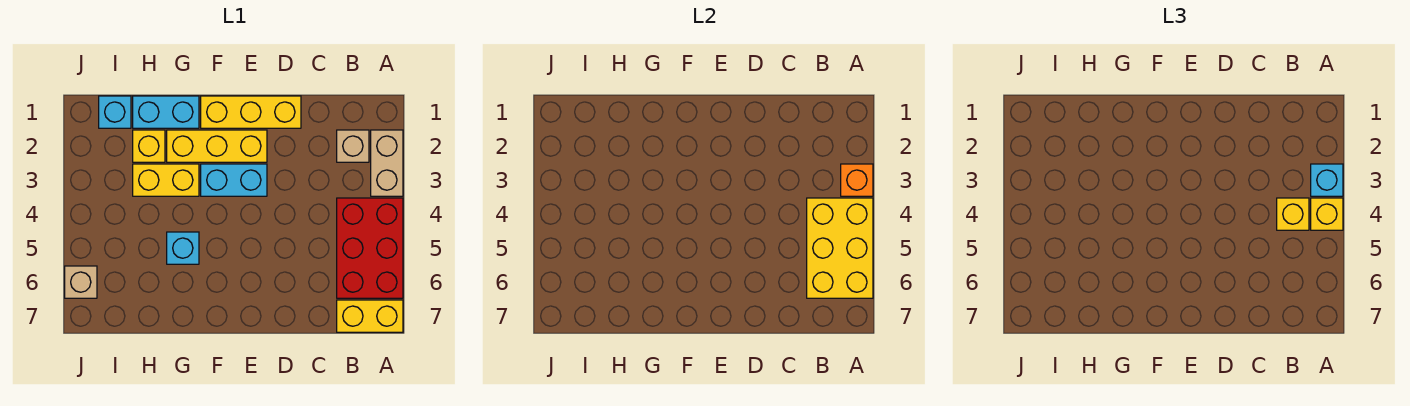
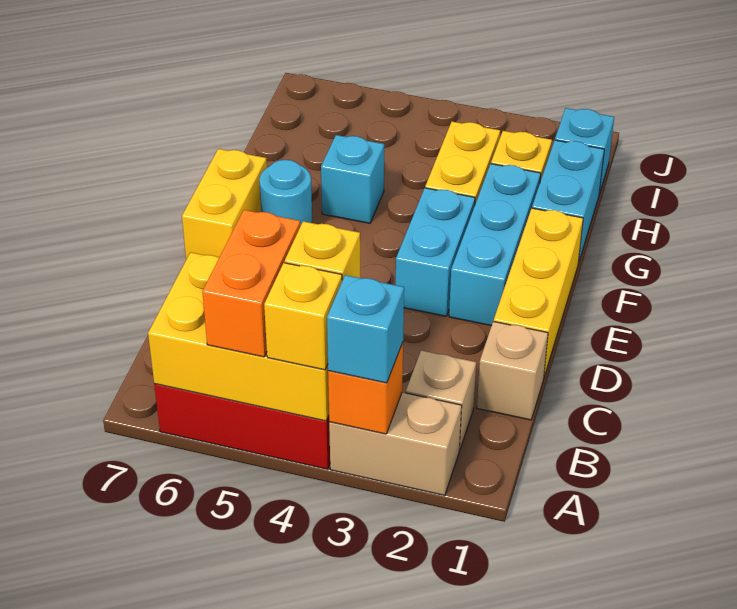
none -> orange 1x2 brick [202,210,300,357]
yellow 1x2 brick [337,300,403,332] -> yellow 1x2 brick moved to [182,149,267,260]
yellow 1x3 brick [167,130,267,162] -> cyan 1x3 brick [449,164,541,326]
none -> cyan 1x1 round brick [259,160,312,226]
tan 1x1 brick [65,266,97,298] -> tan 1x1 brick moved to [477,321,548,420]

